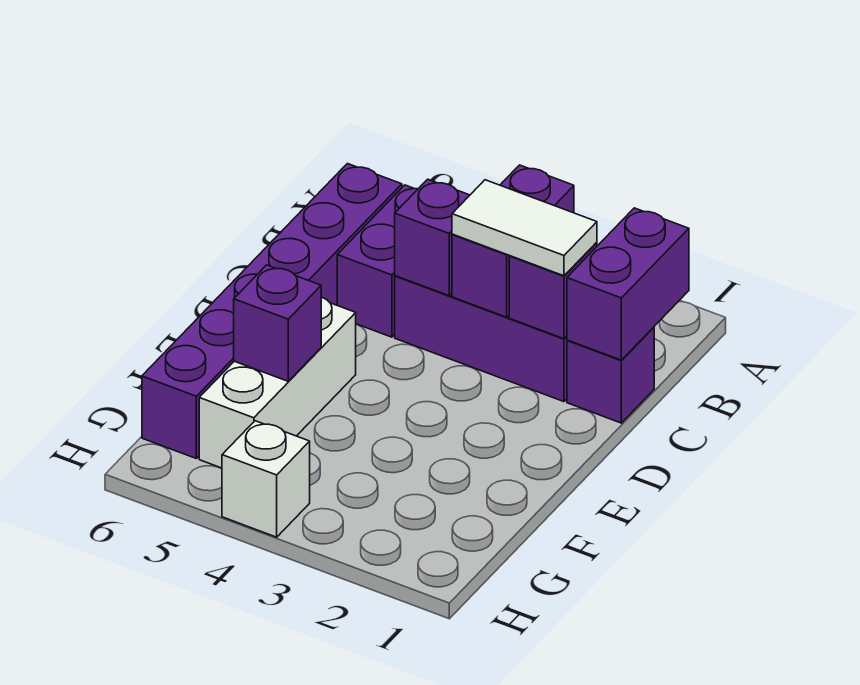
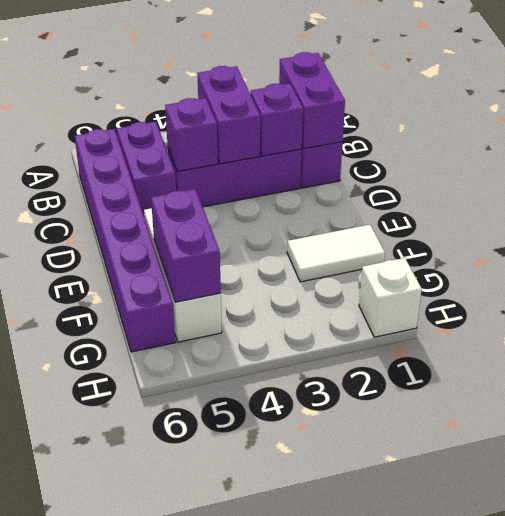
white 1x2 tile [452,180,597,276] -> white 1x2 tile moved to [287,225,385,282]
purple 1x1 brick [234,265,321,381] -> purple 1x2 brick [151,189,221,302]
white 1x1 brick [222,421,310,537] -> white 1x1 brick moved to [359,258,422,337]

